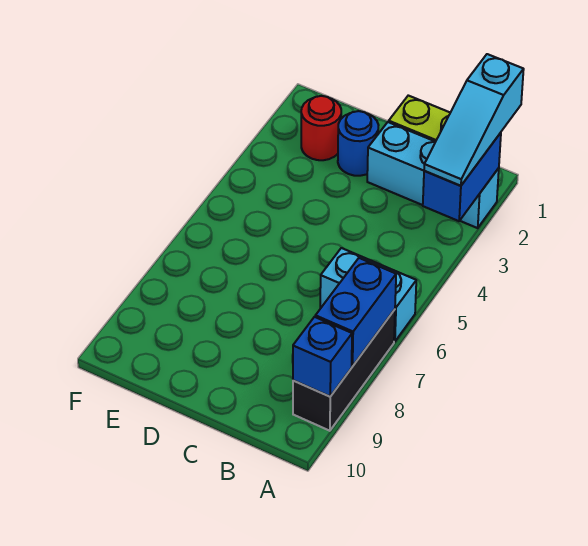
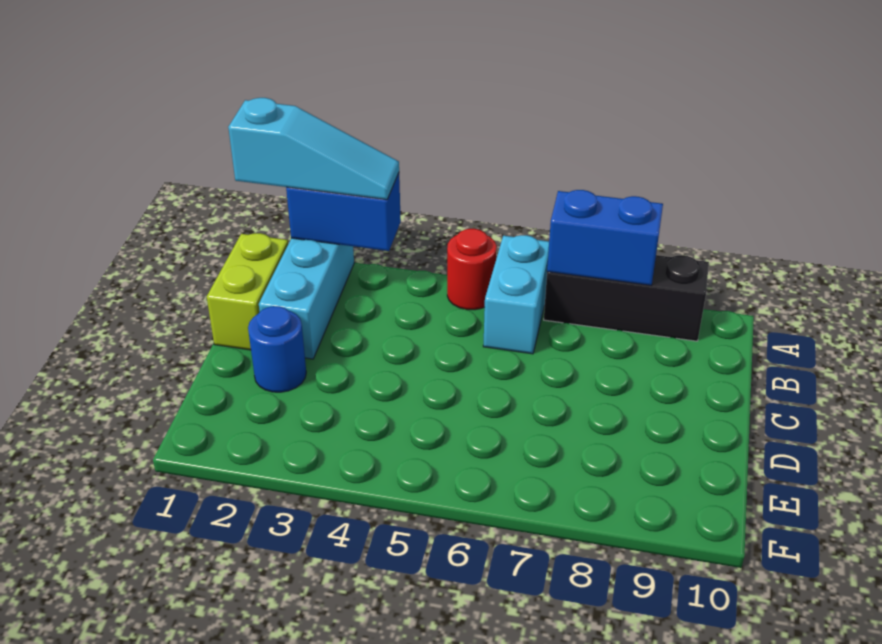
blue 1x1 brick [293,317,352,396] -> none
red 1x1 round brick [301,96,341,160] -> red 1x1 round brick moved to [447,229,497,310]

